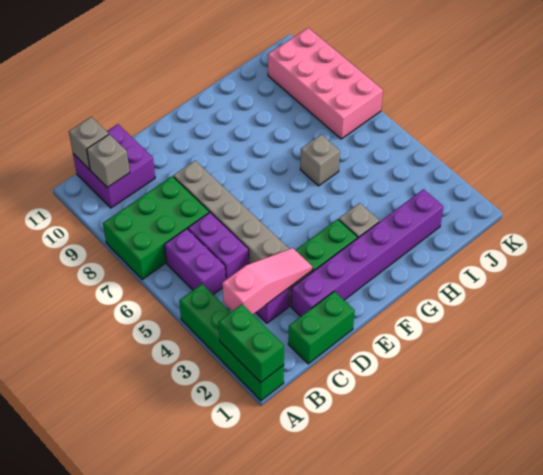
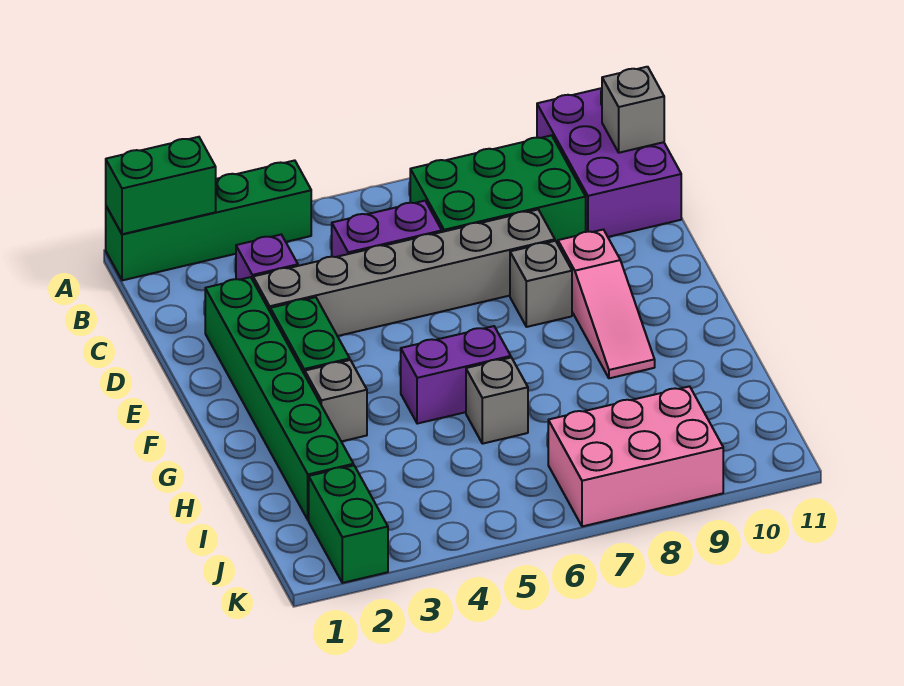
green 2x3 brick [103,176,209,280] -> green 2x3 brick turned to [410,135,586,244]
pink 1x3 slope [222,248,312,314] -> pink 1x3 slope moved to [558,230,655,378]
purple 1x2 brick [164,229,226,294] -> purple 1x2 brick moved to [401,326,511,424]
purple 2x2 brick [73,124,155,208] -> purple 2x3 brick [537,88,681,237]
grey 1x1 brick [87,134,130,188] -> grey 1x1 brick moved to [510,241,572,327]
green 1x2 brick [288,291,355,364] -> green 1x2 brick moved to [309,465,388,583]
purple 1x6 brick [291,189,443,316] -> green 1x6 brick [205,277,353,520]
pink 2x4 brick [268,28,383,139] -> pink 2x3 brick [548,386,723,526]

